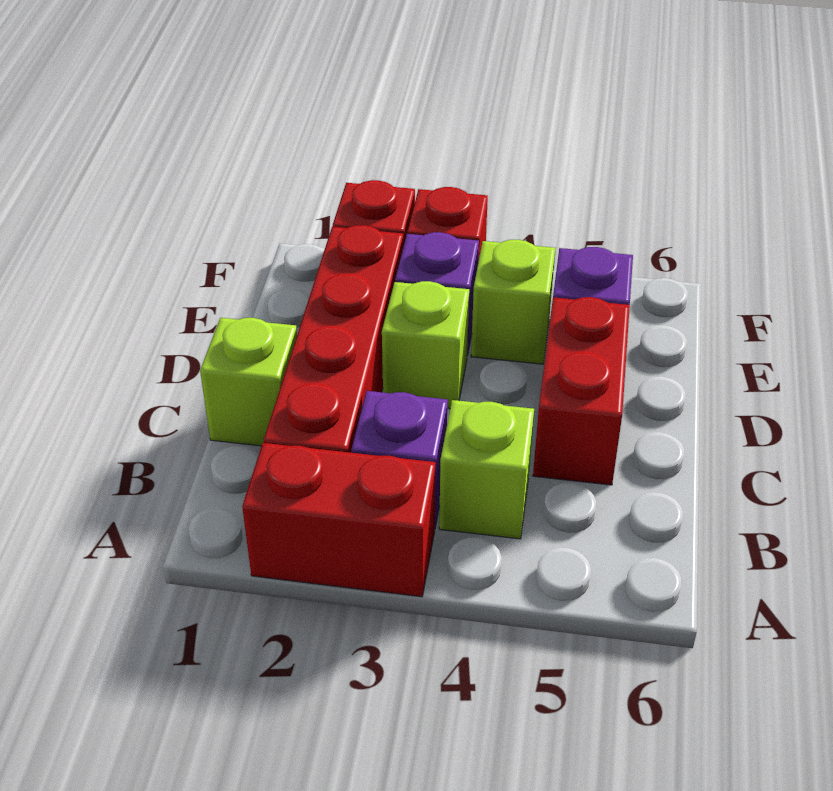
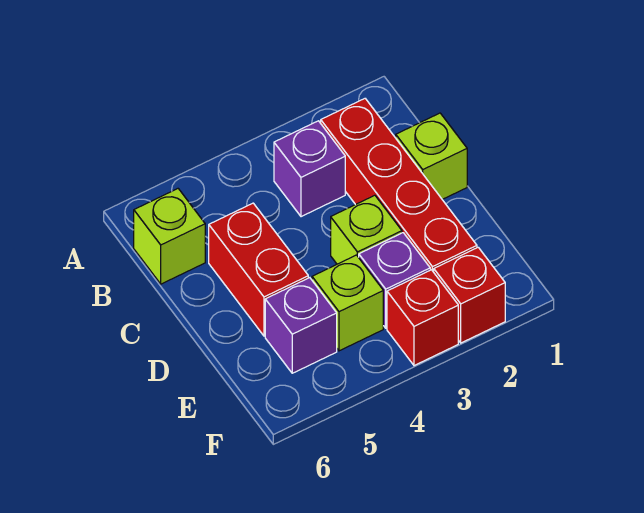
red 1x2 brick [242,443,436,597] -> none
lime 1x1 brick [439,400,534,539] -> lime 1x1 brick moved to [134,189,205,284]

